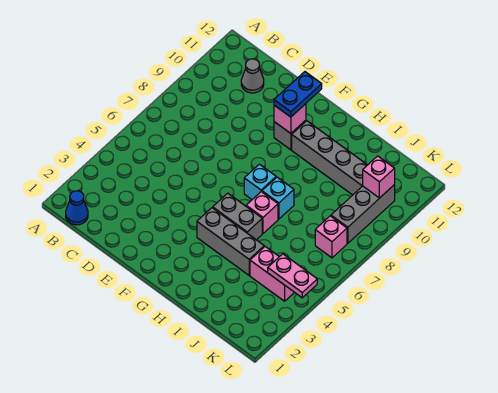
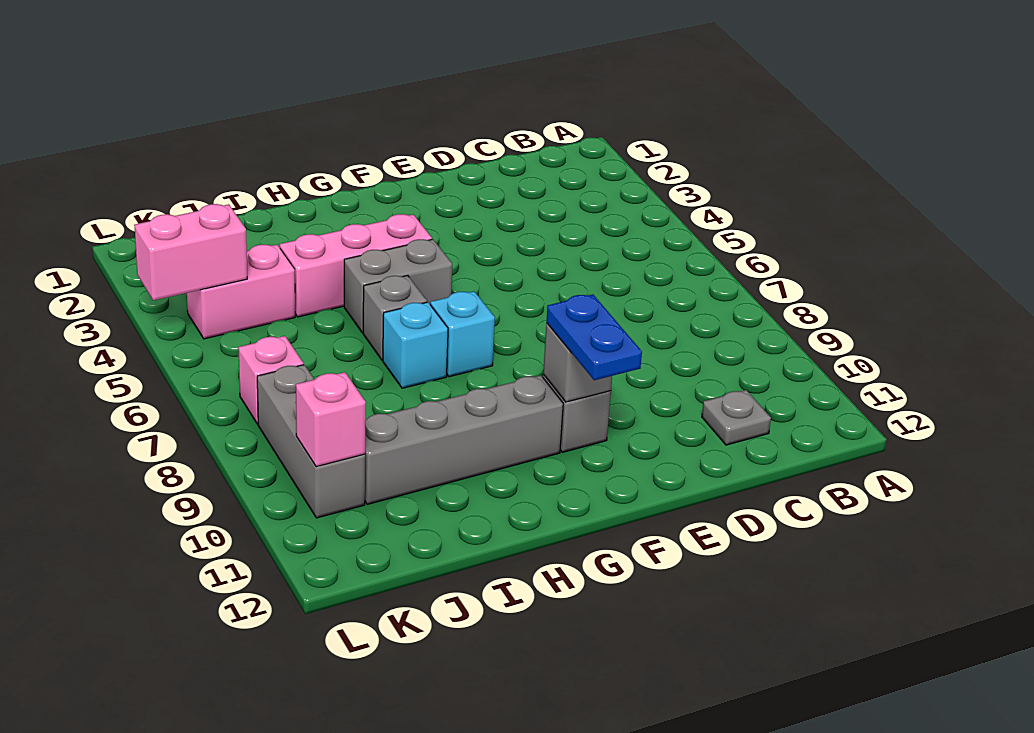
blue 1x1 cone [66,191,88,225] -> none
grey 1x1 cone [241,59,264,93] -> grey 1x1 plate [702,390,771,445]
pink 1x1 brick [274,104,306,133] -> grey 1x1 brick [543,323,612,402]
grey 1x3 brick [197,208,264,275] -> pink 1x3 brick [280,214,432,317]
pink 1x1 brick [246,192,278,233] -> grey 1x1 brick [363,275,427,360]
pink 1x2 plate [268,254,317,298] -> pink 1x2 brick [134,204,247,300]

